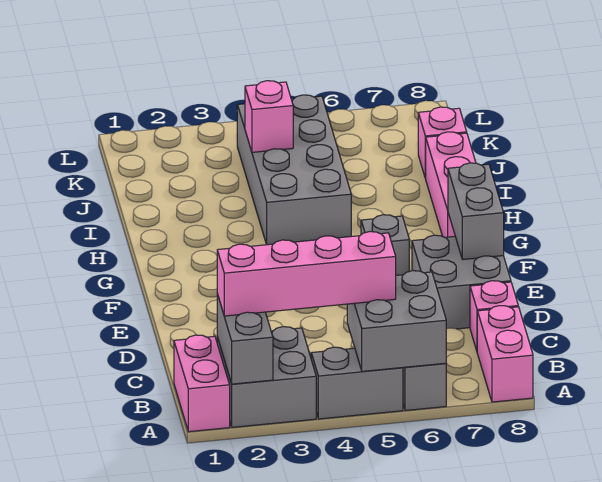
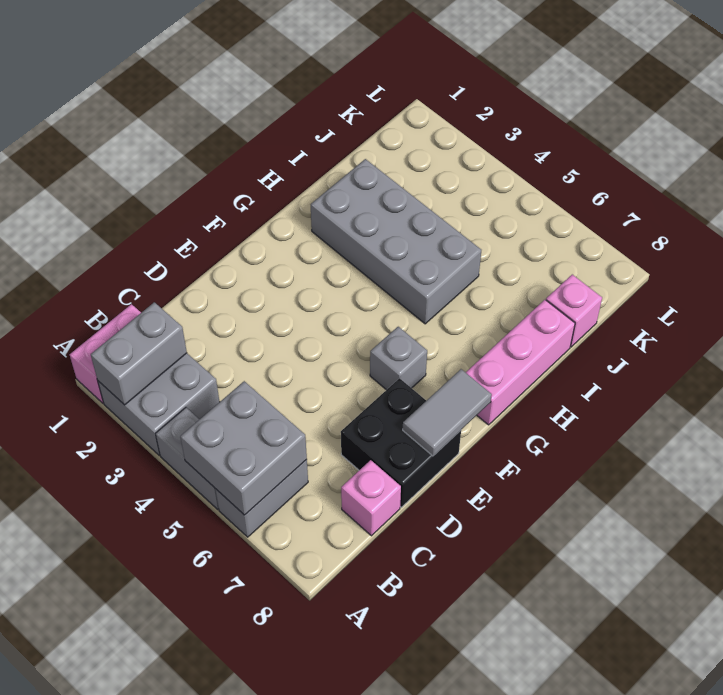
pink 1x2 brick [477,306,533,402] -> none
pink 1x4 brick [217,232,396,316] -> none
grey 2x2 brick [412,235,511,329] -> black 2x2 brick [341,378,461,507]
grey 1x2 brick [448,163,504,259] -> grey 1x2 tile [403,369,492,456]
grey 2x4 brick [237,95,351,245] -> grey 2x4 brick turned to [311,159,481,324]
pink 1x1 brick [245,81,293,152] -> none

